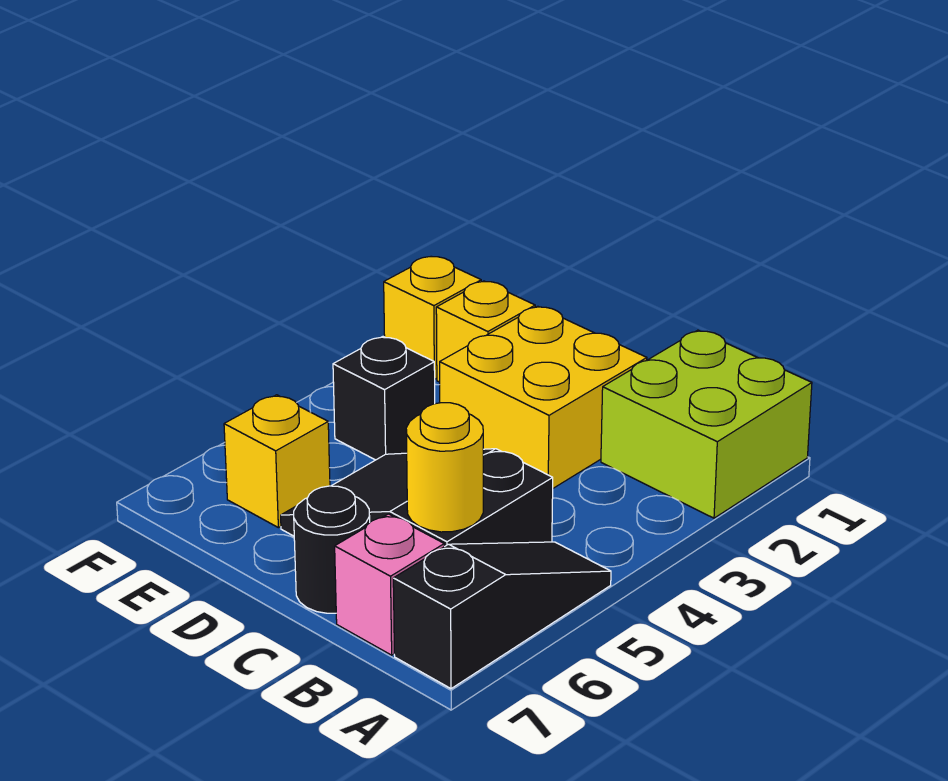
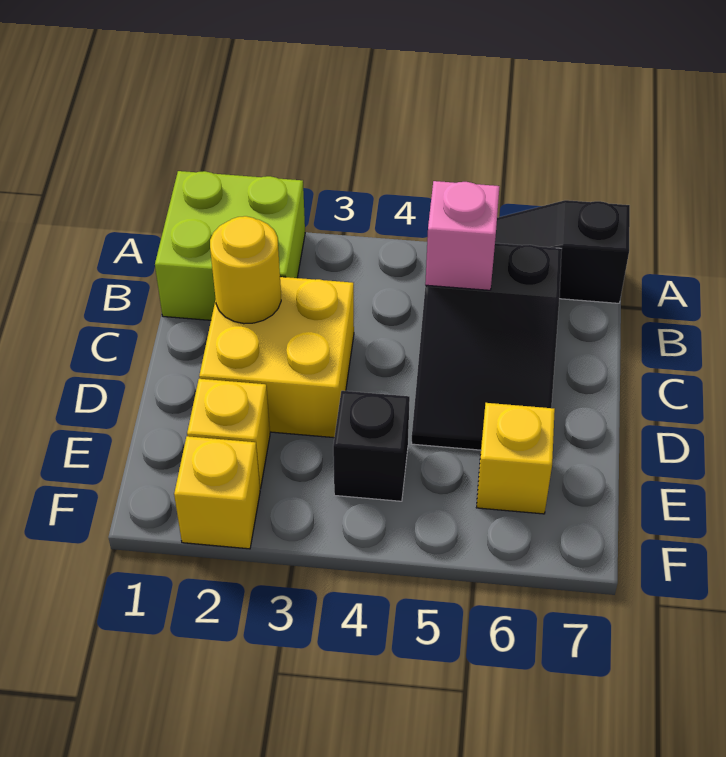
yellow 1x1 round brick [406,403,483,532] -> yellow 1x1 round brick moved to [210,216,281,324]
pink 1x1 brick [335,514,444,655] -> pink 1x1 brick moved to [425,181,500,290]
black 1x1 round brick [294,486,370,613] -> none

